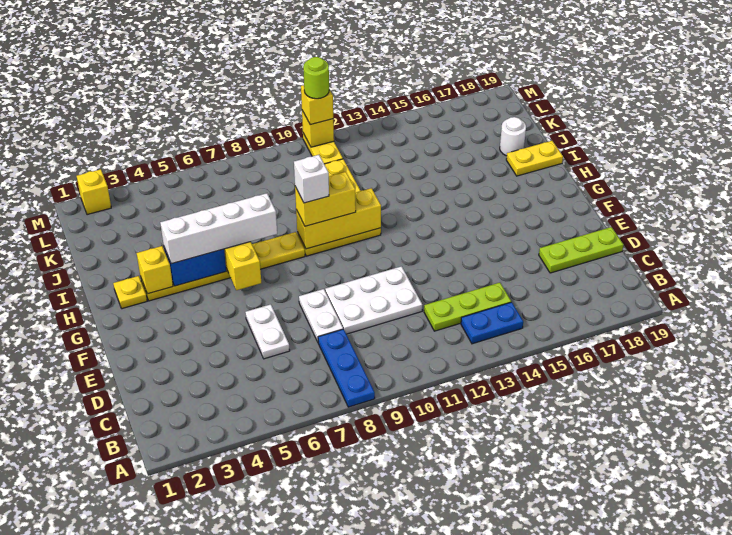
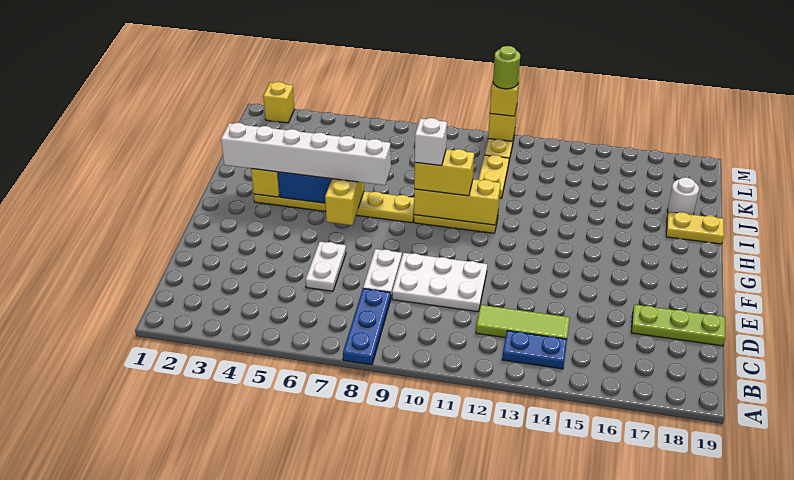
lime 1x3 plate [424,283,511,331] -> lime 1x3 tile [476,305,570,339]
yellow 1x1 plate [113,276,147,309] -> none
white 1x4 brick [160,193,277,264] -> white 1x6 brick [221,123,391,185]

